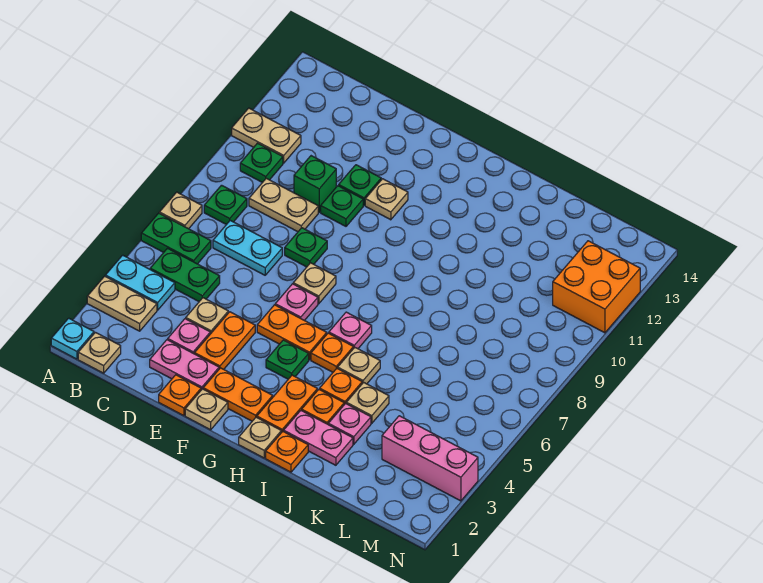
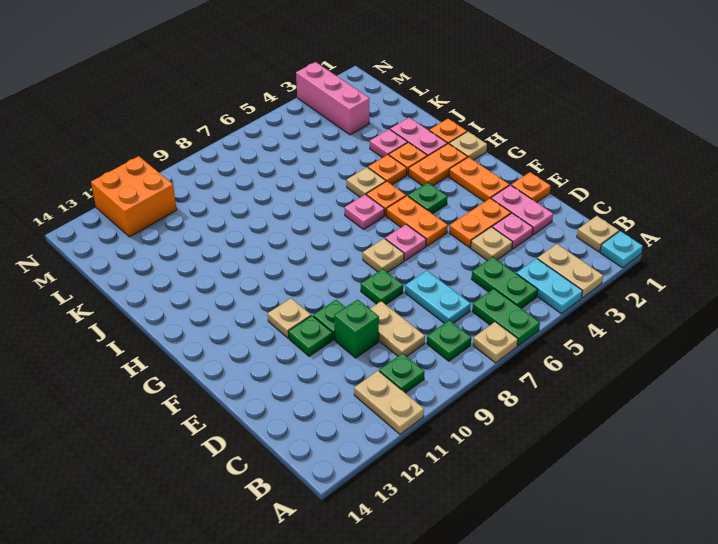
tan 1x1 plate [185,389,228,430] -> none
tan 1x1 plate [346,382,389,423] -> none

